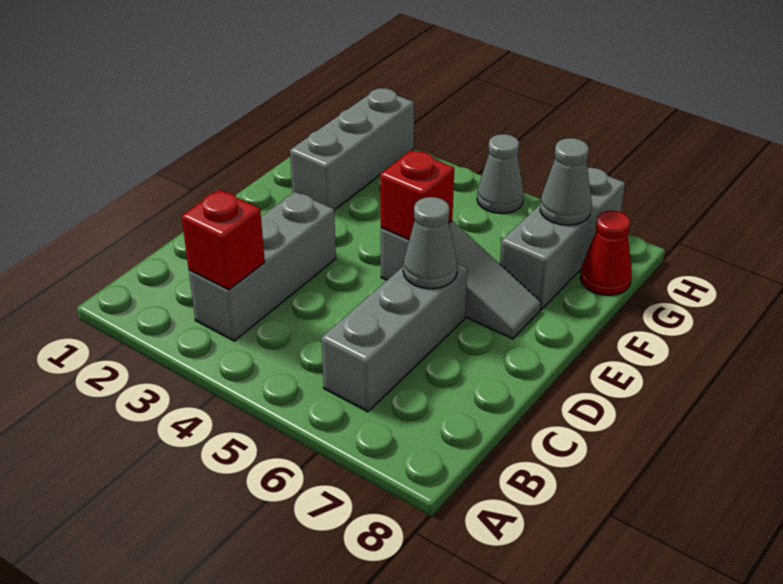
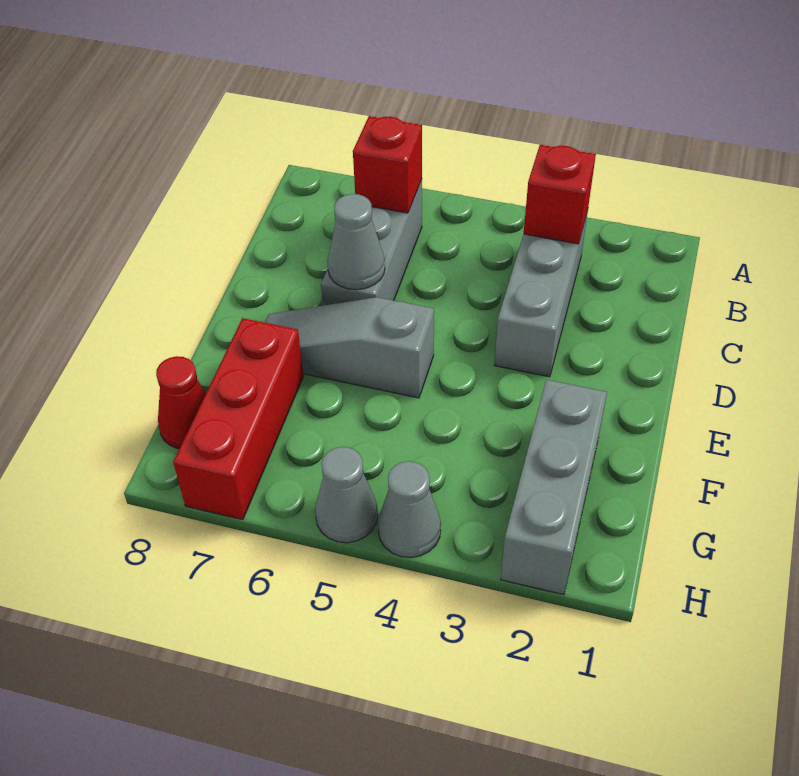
red 1x1 brick [380,150,454,240] -> red 1x1 brick moved to [353,116,422,213]
grey 1x3 brick [500,168,625,310] -> red 1x3 brick [173,318,303,520]
grey 1x1 cone [540,138,592,225] -> grey 1x1 cone moved to [378,461,441,558]

